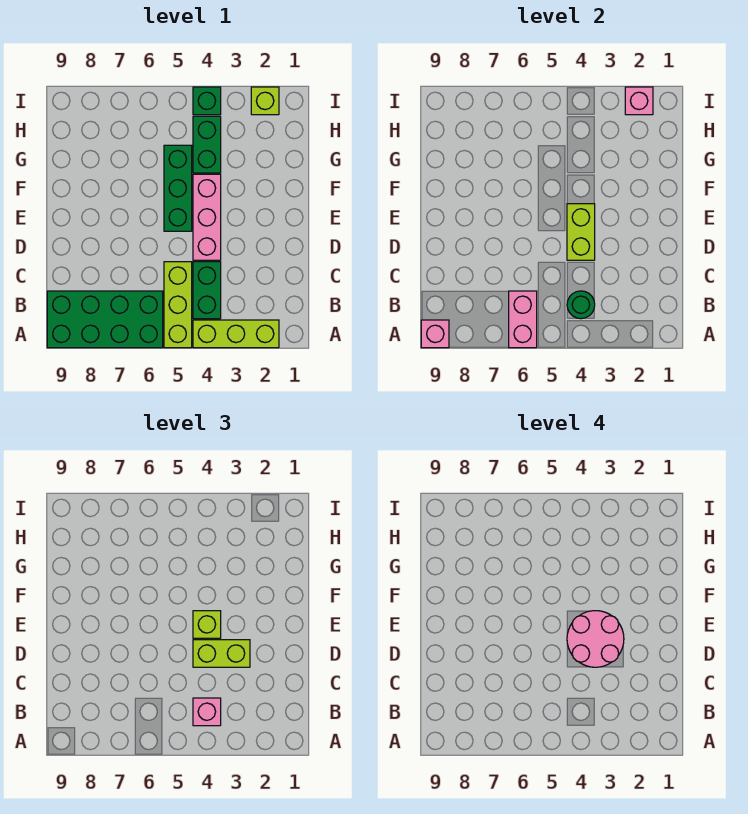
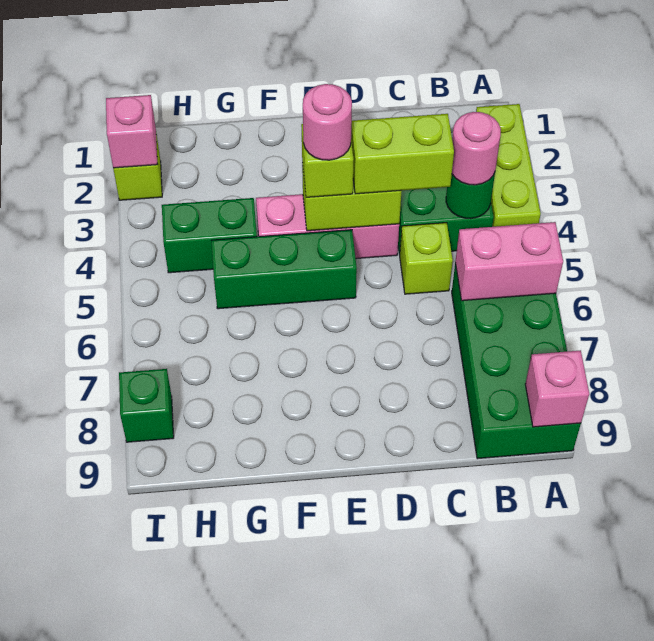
lime 1x3 brick [164,262,192,348] -> lime 1x1 brick [400,223,453,294]
pink 1x1 brick [193,698,221,726] -> pink 1x1 round brick [452,112,501,185]
lime 1x2 brick [193,640,250,667] -> lime 1x2 brick turned to [351,114,454,194]
pink 2x2 round brick [567,611,624,667] -> pink 1x1 round brick [303,84,352,160]
green 1x1 brick [193,87,221,115] -> green 1x1 brick moved to [119,369,174,442]

